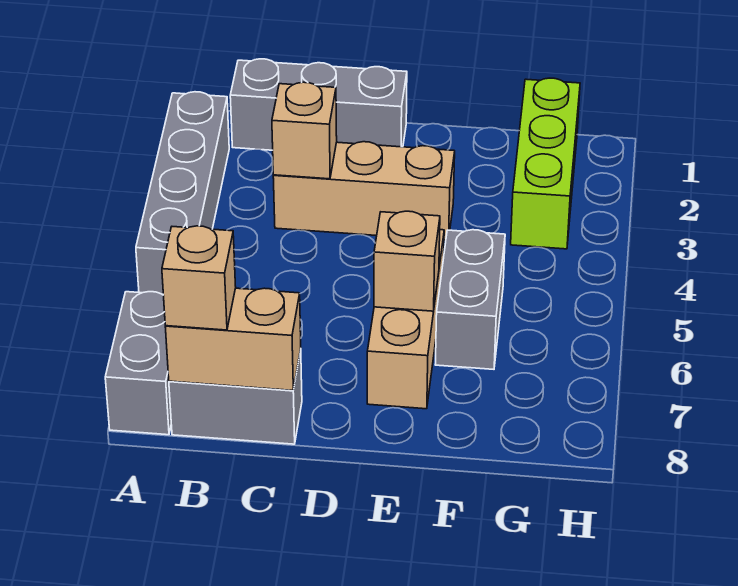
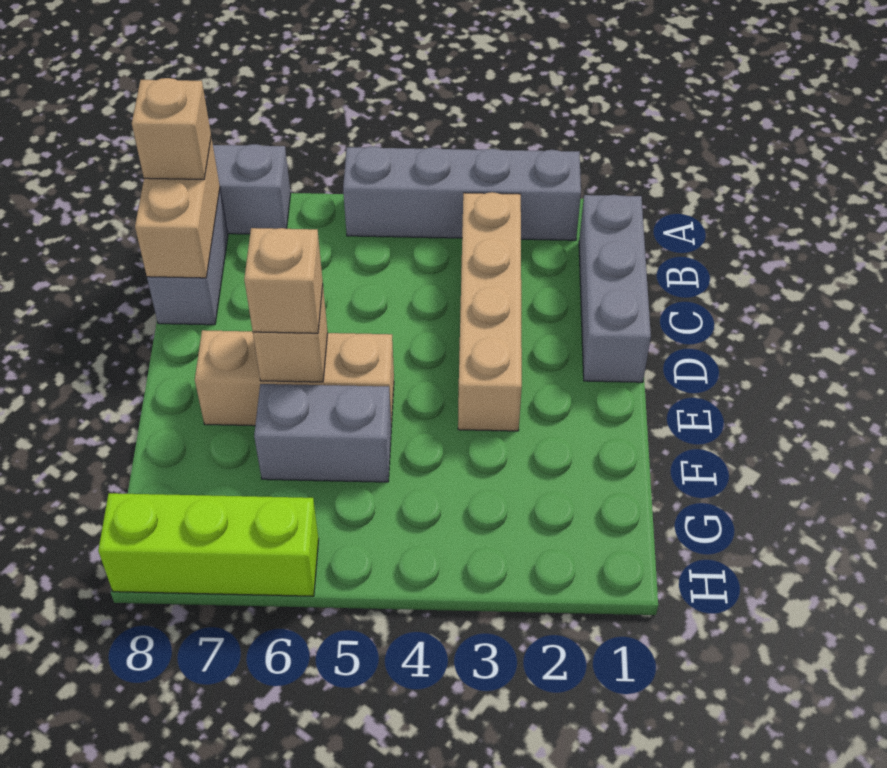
tan 1x3 brick [273,142,455,240] -> tan 1x4 brick [458,192,522,431]
tan 1x1 brick [272,82,337,179] -> tan 1x1 brick moved to [244,228,323,333]
lime 1x3 brick [511,78,580,249] -> lime 1x3 brick moved to [98,493,319,596]

